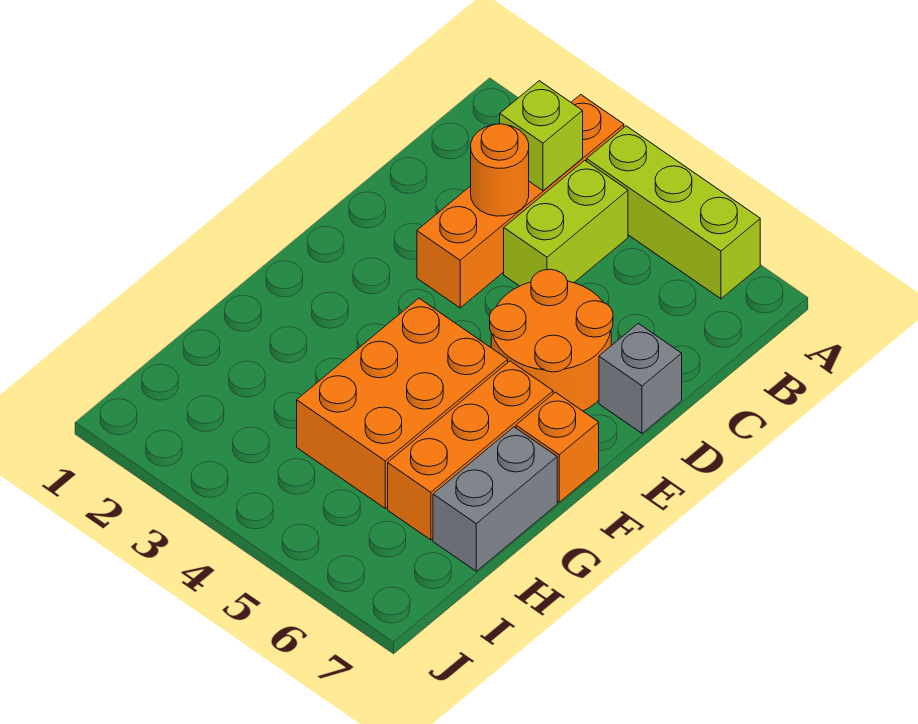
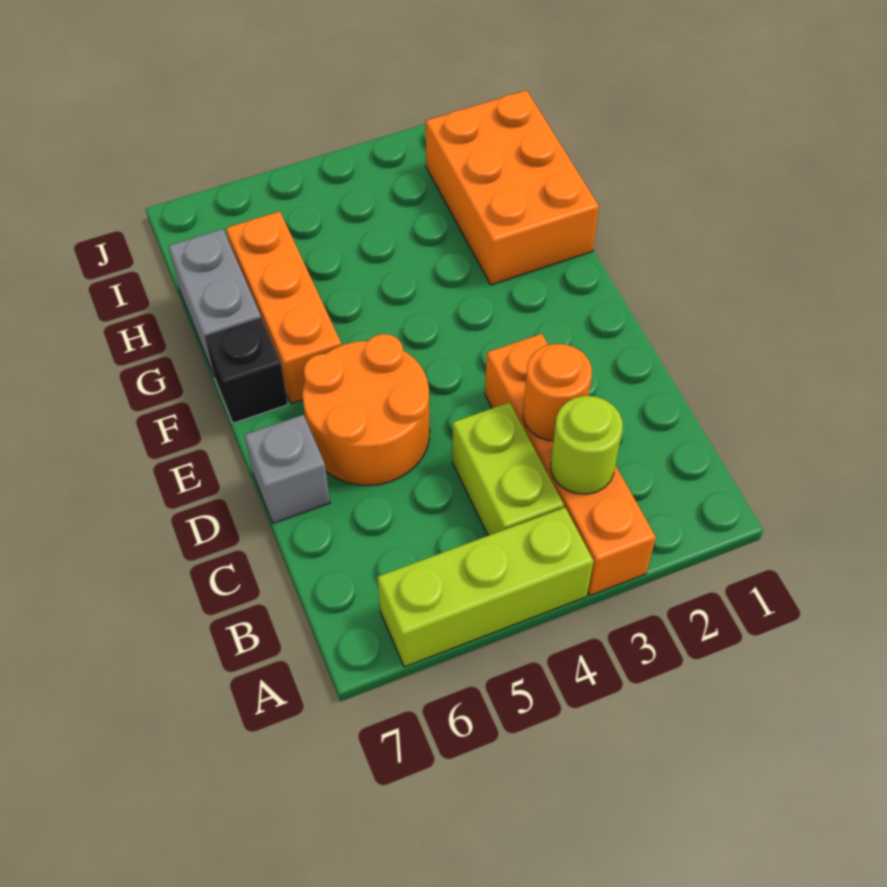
lime 1x1 brick [500,81,583,191] -> lime 1x1 round brick [551,396,623,494]
orange 2x3 brick [297,298,508,508] -> orange 2x3 brick moved to [426,90,599,285]
orange 1x1 brick [516,392,599,502] -> black 1x1 brick [204,318,288,423]

